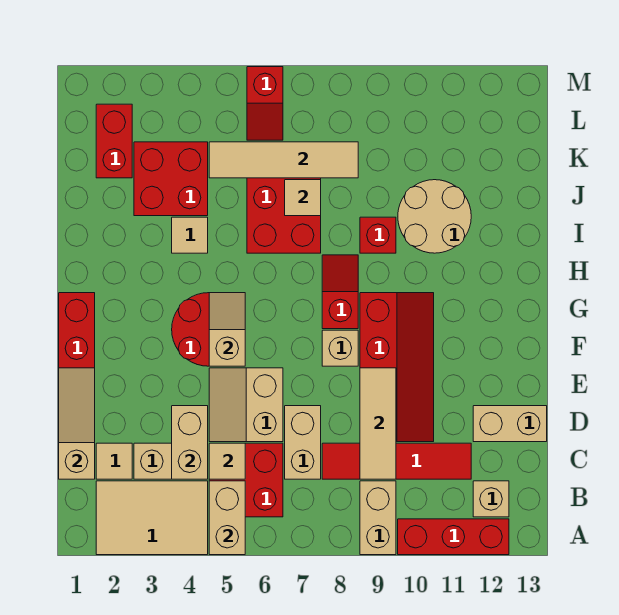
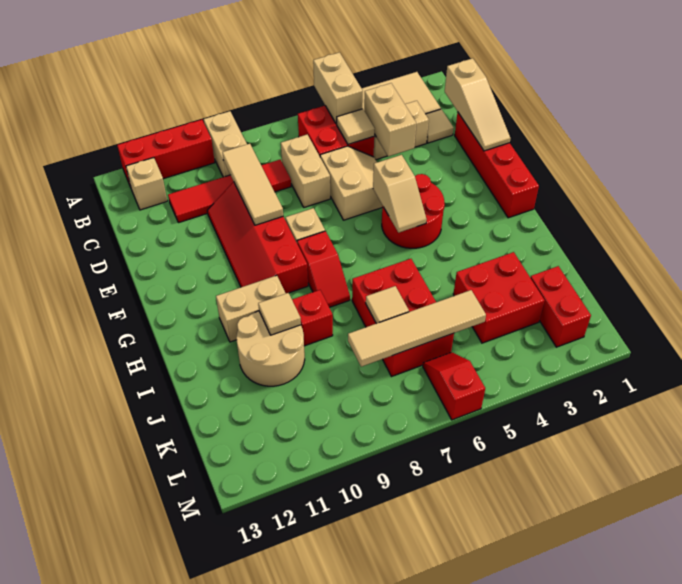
tan 1x2 brick [473,406,547,442] -> tan 1x2 brick moved to [216,275,286,342]
tan 1x1 tile [172,217,208,253] -> tan 1x1 tile moved to [258,293,301,335]

